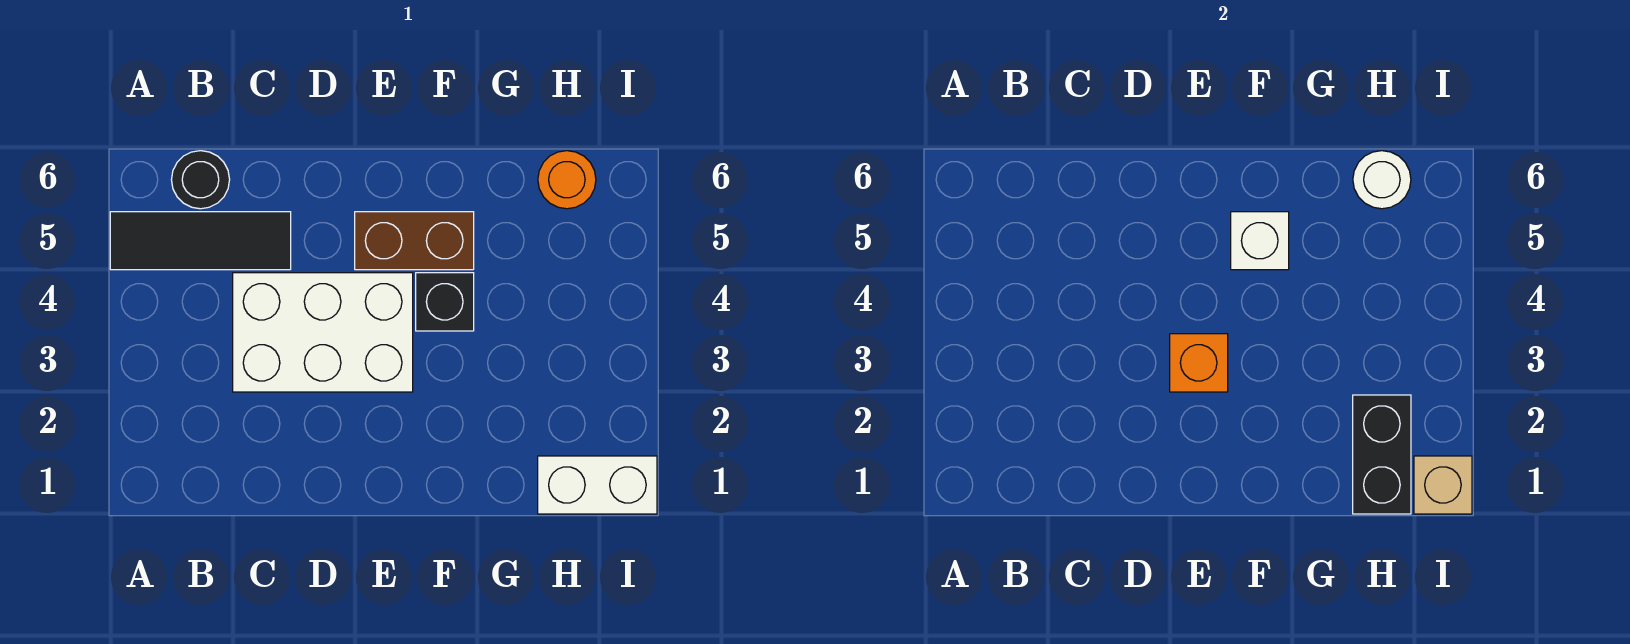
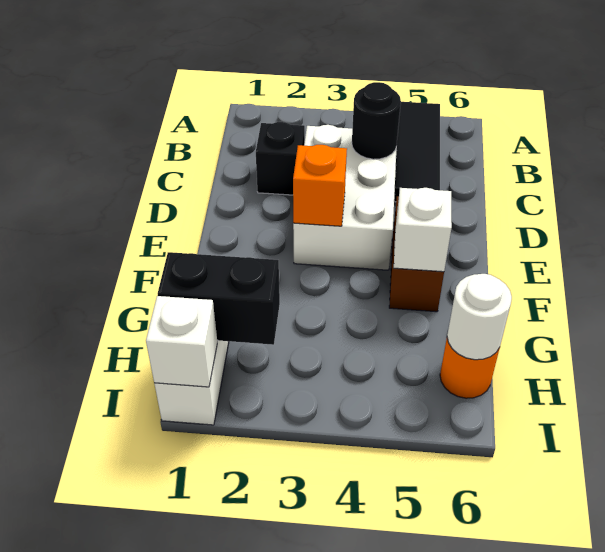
black 1x1 round brick [171,151,230,209] -> black 1x1 round brick moved to [352,82,401,159]
black 1x1 brick [416,273,474,331] -> black 1x1 brick moved to [256,122,305,195]
tan 1x1 brick [1414,456,1472,514] -> white 1x1 brick [146,296,217,387]

